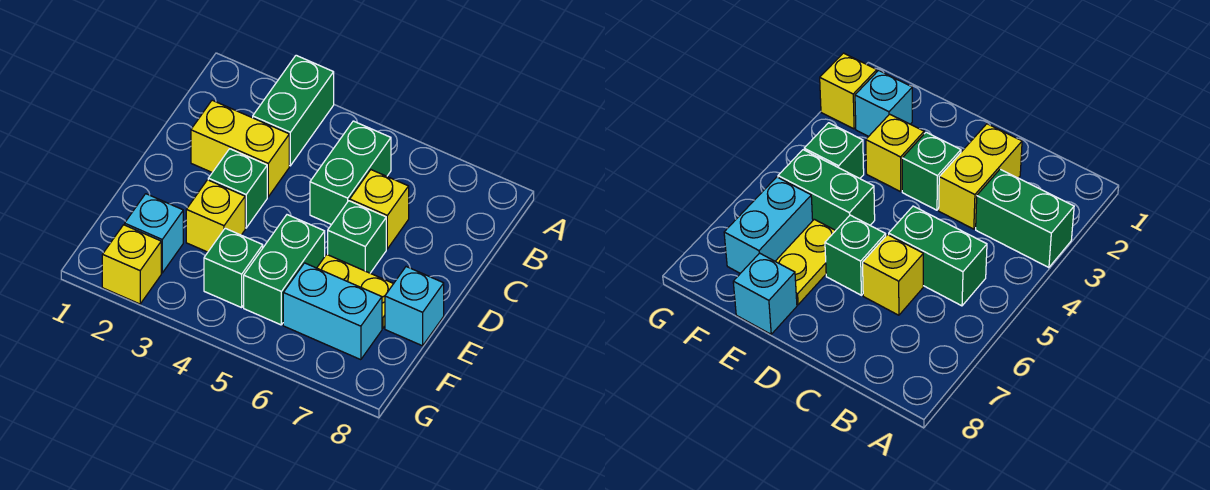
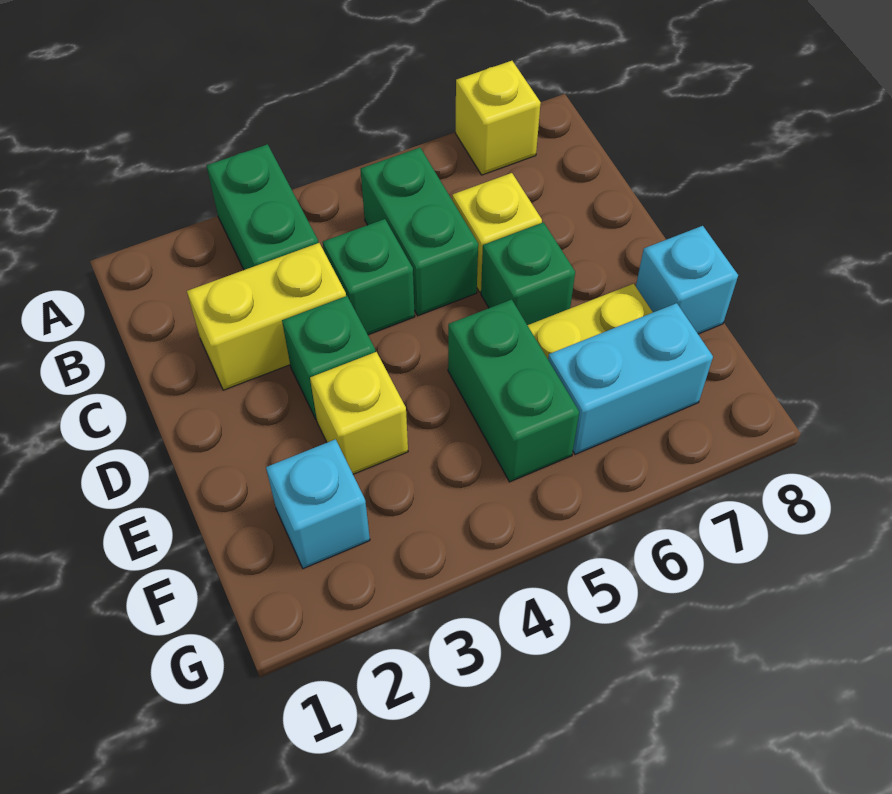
green 1x1 brick [204,228,263,308] -> green 1x1 brick moved to [323,219,415,335]
yellow 1x1 brick [102,225,161,304] -> yellow 1x1 brick moved to [456,61,541,175]

